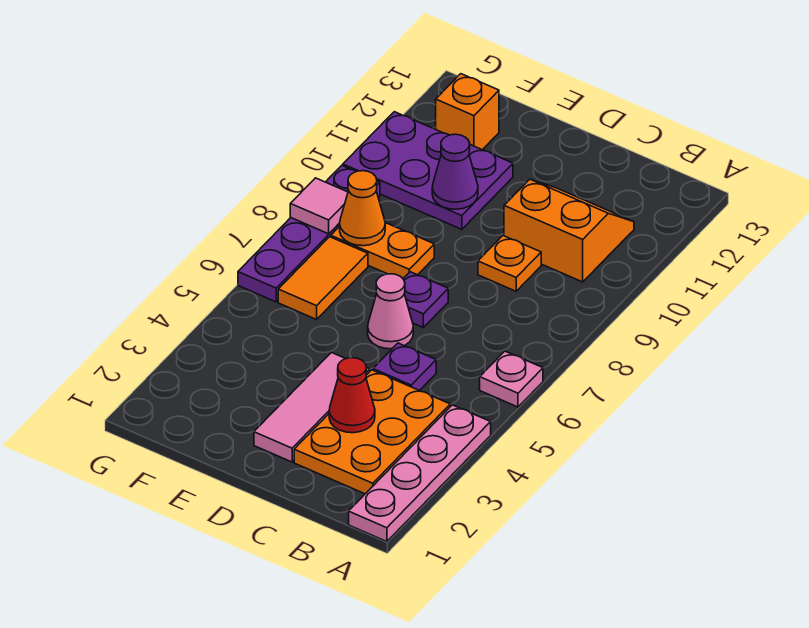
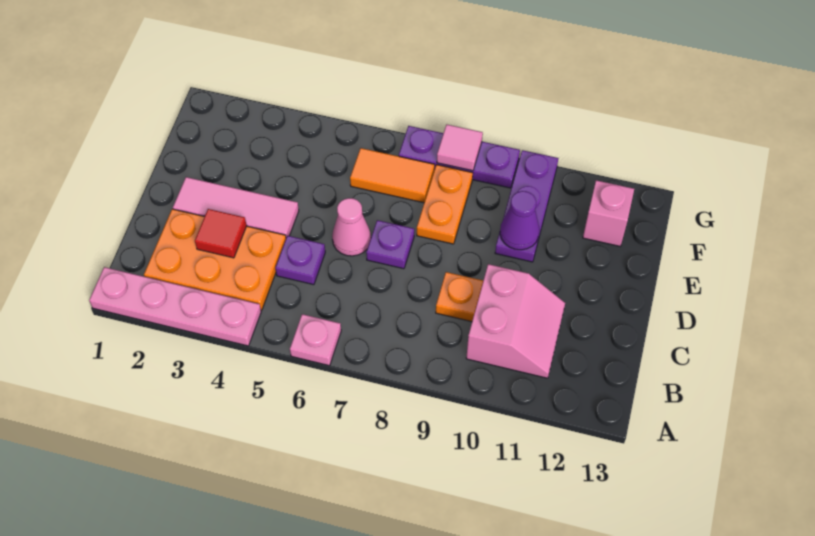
orange 2x2 slope [504,179,634,282] -> pink 2x2 slope [466,264,565,378]
red 1x1 cone [329,358,375,433] -> red 1x1 tile [195,209,247,258]
purple 2x3 plate [343,112,513,229] -> purple 1x3 plate [495,150,558,262]
orange 1x1 cone [340,171,385,246] -> none
orange 1x1 brick [436,74,499,150] -> pink 1x1 brick [583,180,634,246]
purple 1x4 plate [238,166,380,302] -> purple 1x3 plate [399,126,520,188]

